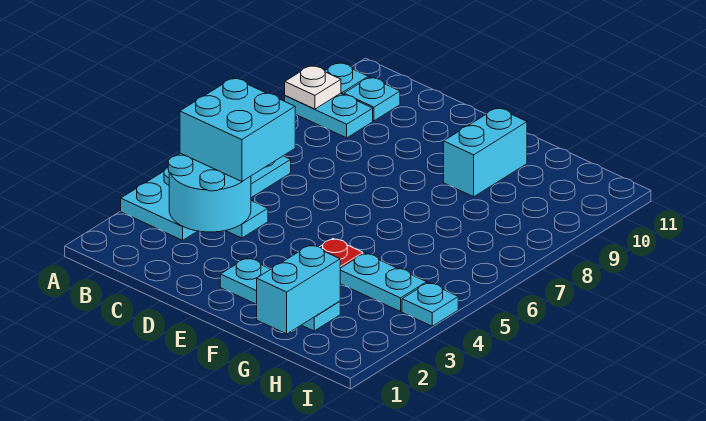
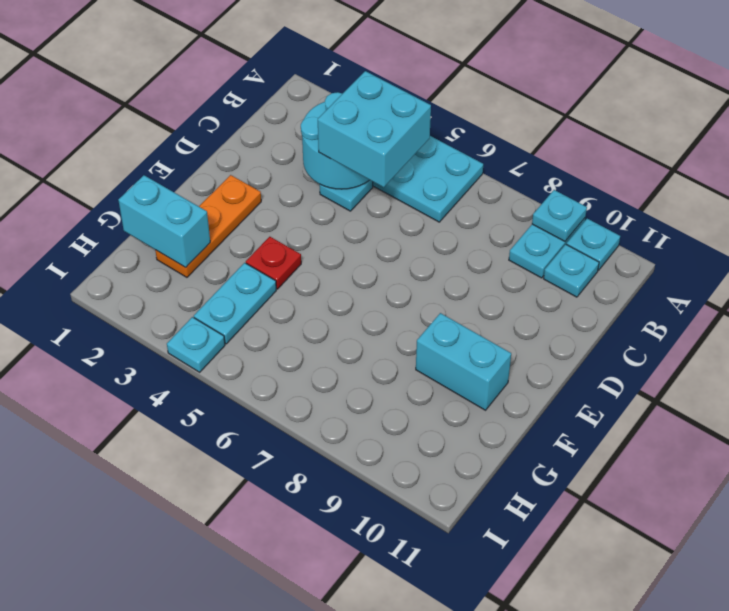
white 1x1 plate [285,65,341,109] -> cyan 1x1 plate [532,190,587,241]
cyan 1x3 plate [220,258,340,331] -> orange 1x3 plate [155,175,261,277]

